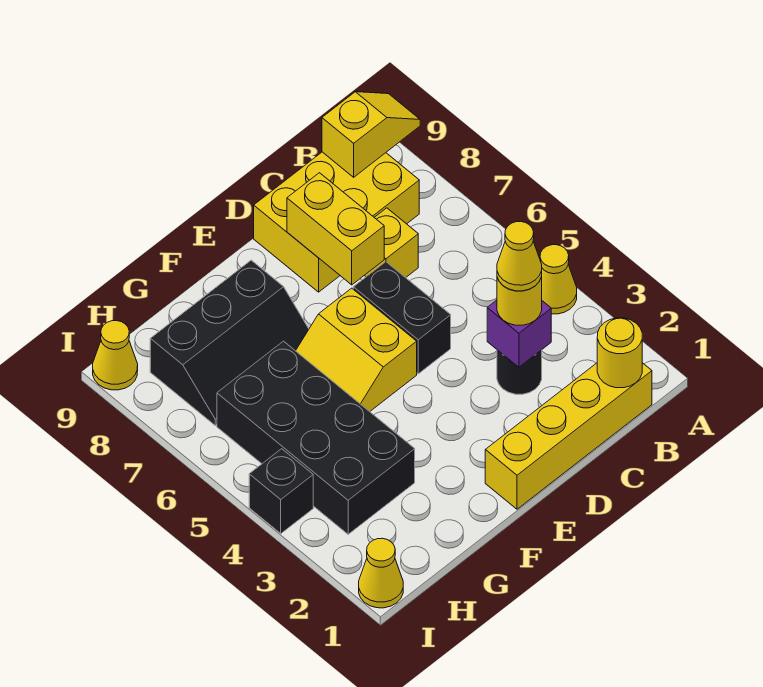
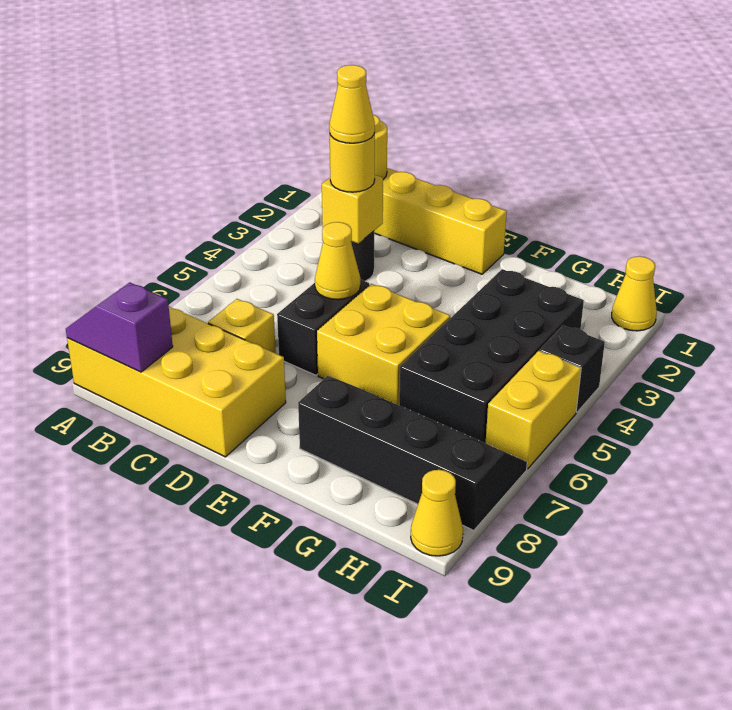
yellow 1x1 cone [540,245,577,314] -> yellow 1x1 cone moved to [315,222,360,300]
yellow 1x2 slope [322,92,420,177] -> purple 1x2 slope [66,282,173,372]
yellow 2x3 brick [254,152,419,292] -> yellow 2x4 brick [67,307,286,457]
purple 1x1 brick [487,300,551,367] -> yellow 1x1 brick [322,175,383,243]
yellow 1x2 brick [287,173,384,285] -> yellow 1x2 brick moved to [486,351,581,469]
yellow 2x2 slope [296,288,417,412] -> yellow 2x2 brick [317,284,450,405]
black 2x3 slope [150,260,309,425] -> black 2x4 slope [298,376,527,530]

